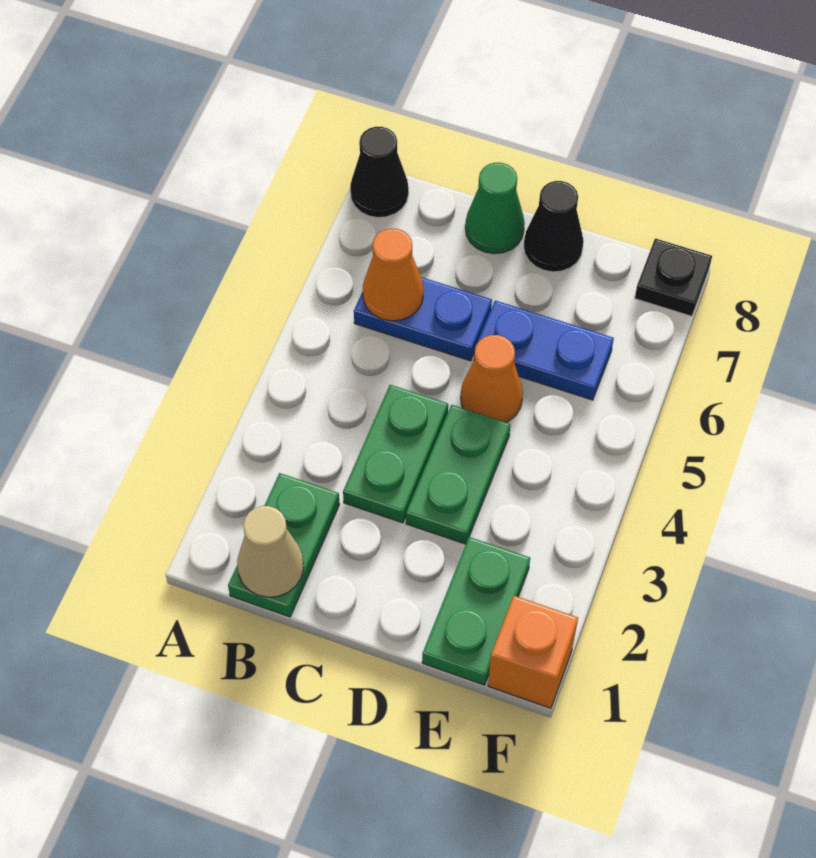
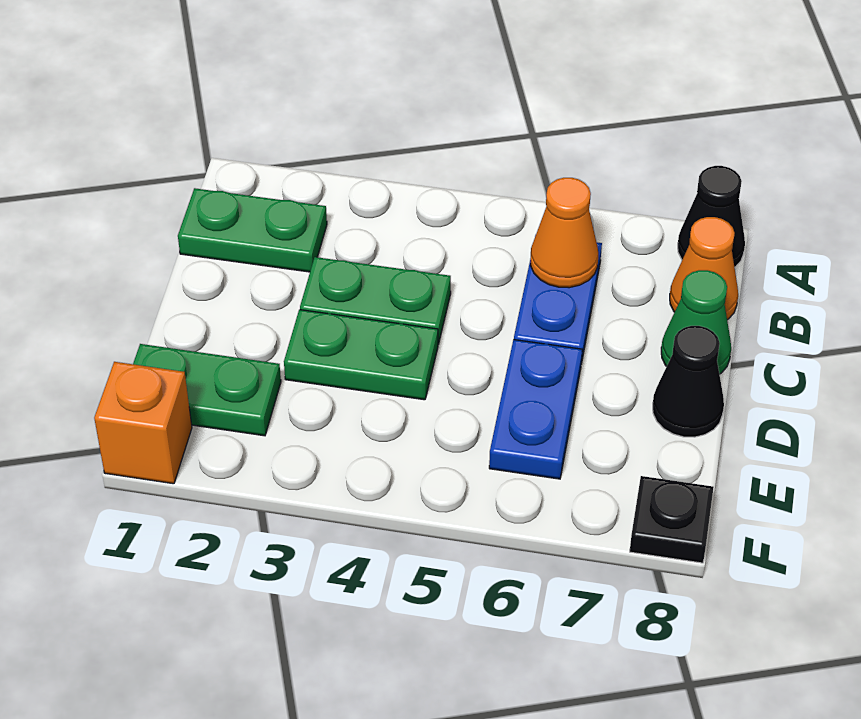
tan 1x1 cone [237,506,304,597] -> none
orange 1x1 cone [461,335,523,422] -> orange 1x1 cone moved to [670,217,738,320]

